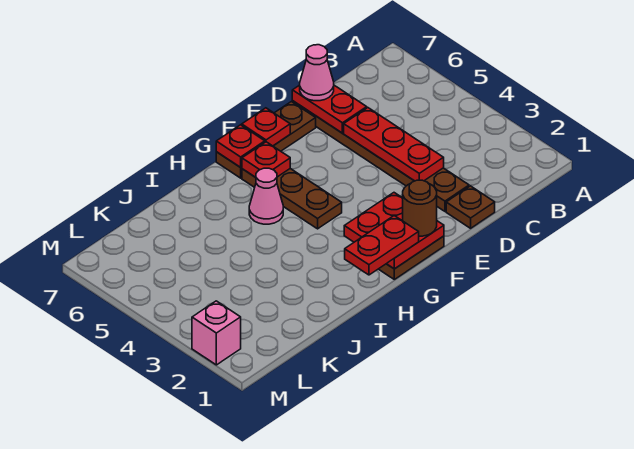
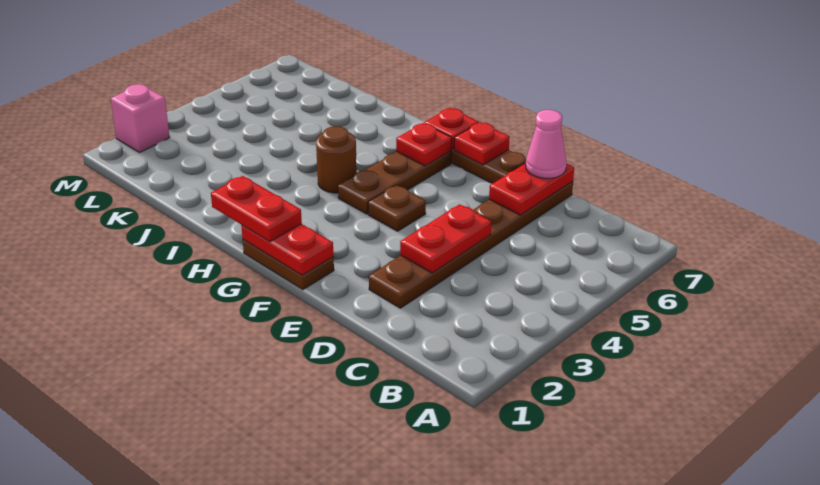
brown 1x1 plate [446,186,495,228] -> brown 1x1 plate moved to [368,185,426,231]
red 1x3 plate [344,108,444,181] -> red 1x2 plate [400,204,491,273]
red 2x2 plate [344,193,444,269] -> red 1x2 plate [241,224,334,275]
brown 1x1 round brick [403,180,437,236] -> brown 1x1 round brick moved to [316,126,357,193]
pink 1x1 cone [249,168,283,224] -> none

